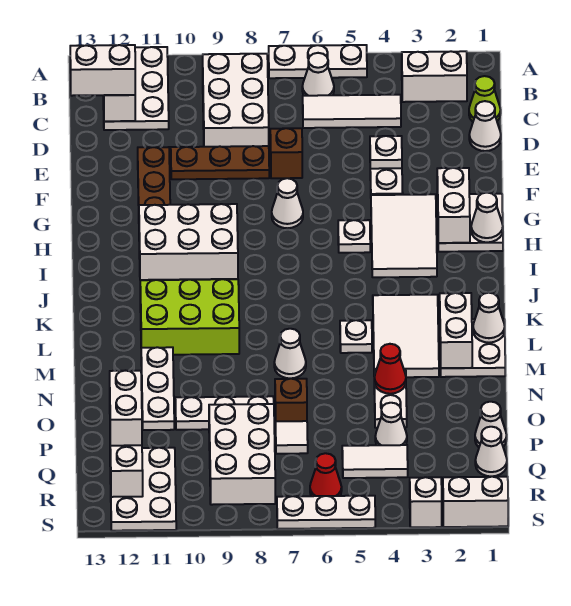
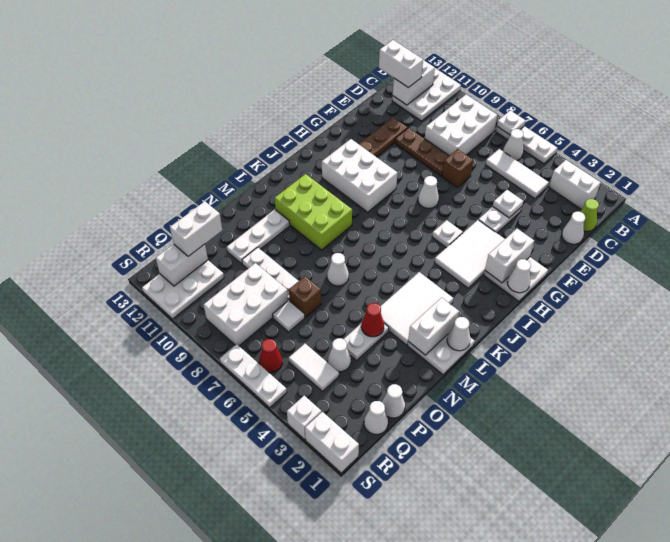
white 1x1 plate [340,320,372,353] -> white 1x1 plate moved to [497,111,525,135]

